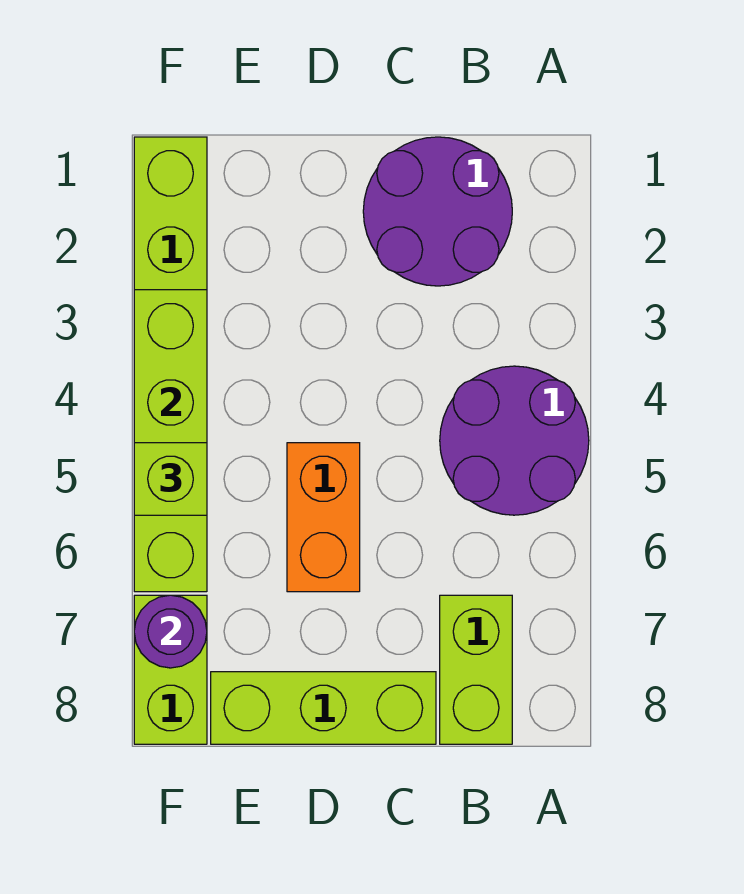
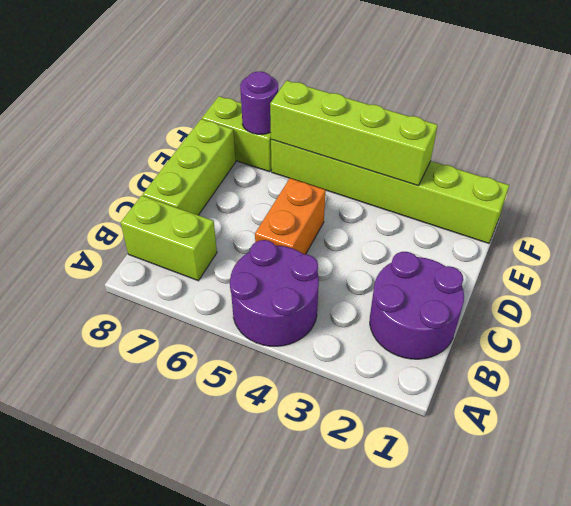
orange 1x2 brick [287,443,360,592] -> orange 1x2 brick turned to [255,178,326,254]
lime 1x1 brick [134,443,207,515] -> none

